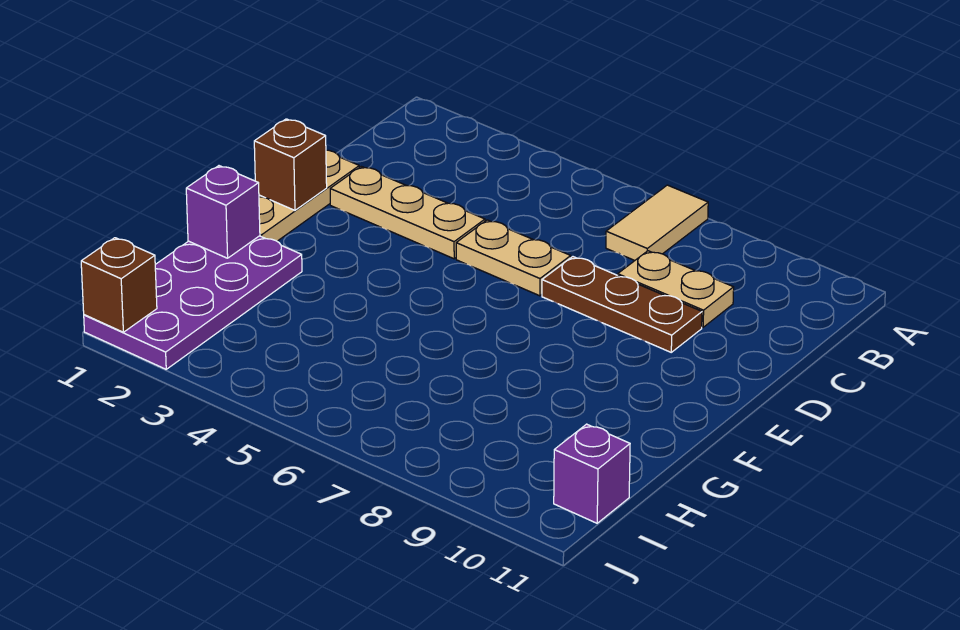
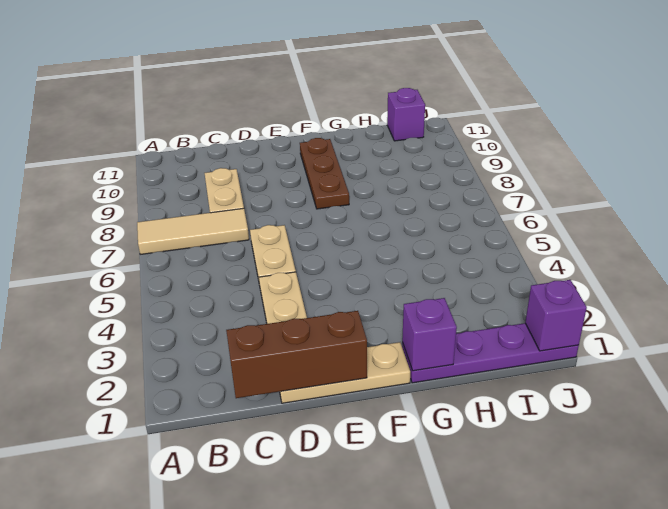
tan 1x2 tile [606,185,708,260] -> tan 1x3 tile [137,208,249,254]
brown 1x3 plate [542,257,702,352] -> brown 1x3 plate moved to [300,138,349,209]
brown 1x1 brick [254,119,327,210] -> brown 1x3 brick [226,311,367,398]
purple 2x4 plate [84,236,302,369] -> purple 1x4 plate [402,323,579,383]
brown 1x1 brick [81,238,157,332] -> purple 1x1 brick [525,280,587,351]

